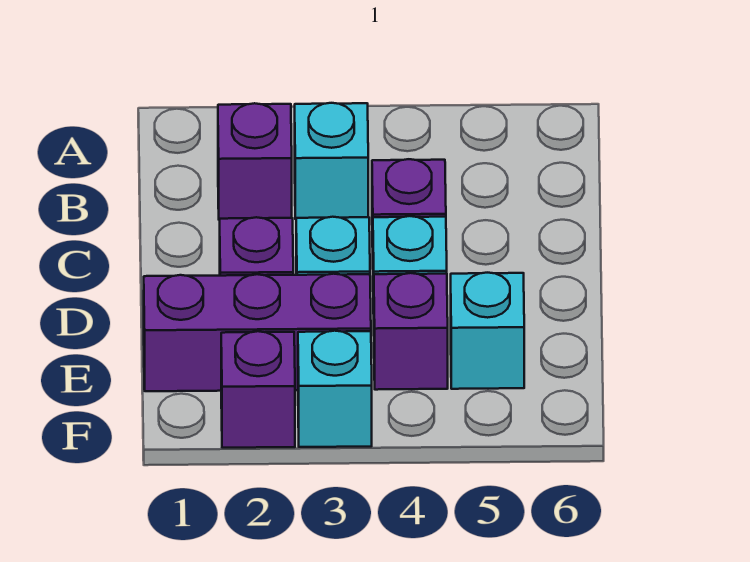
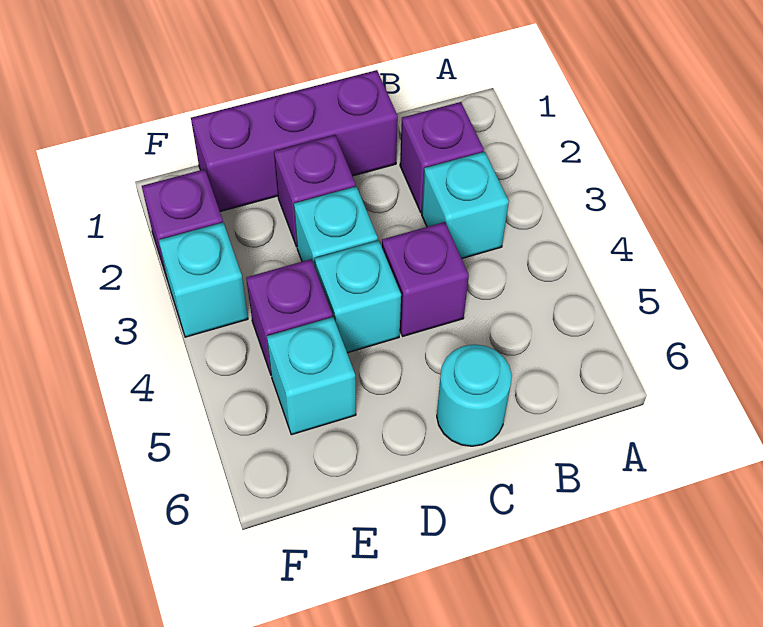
none -> cyan 1x1 round brick [437,344,512,446]
purple 1x3 brick [144,274,371,391] -> purple 1x3 brick turned to [191,70,398,212]

